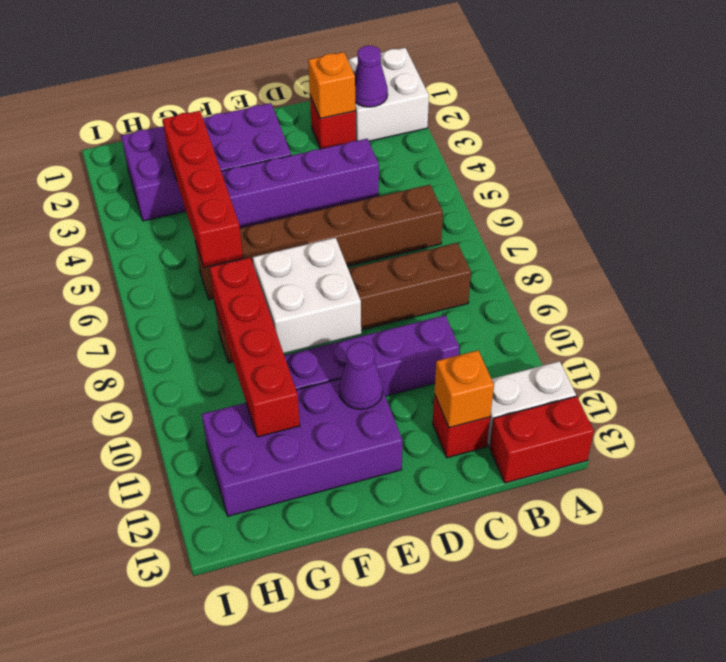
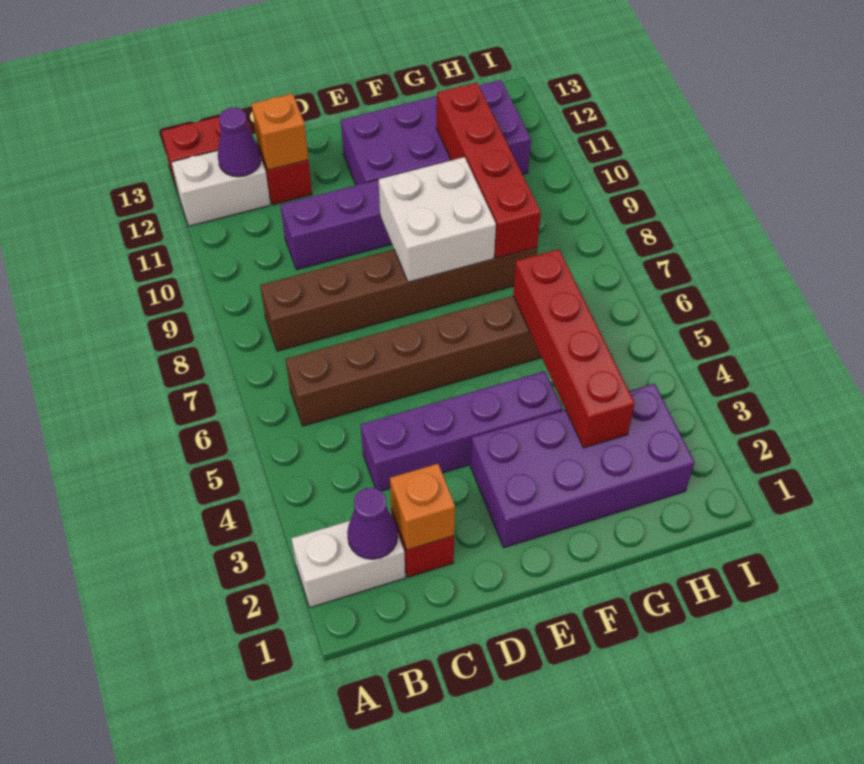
white 2x2 brick [348,48,429,141] -> white 1x2 brick [291,509,405,608]
purple 1x1 cone [339,342,383,409] -> purple 1x1 cone moved to [218,108,261,177]

